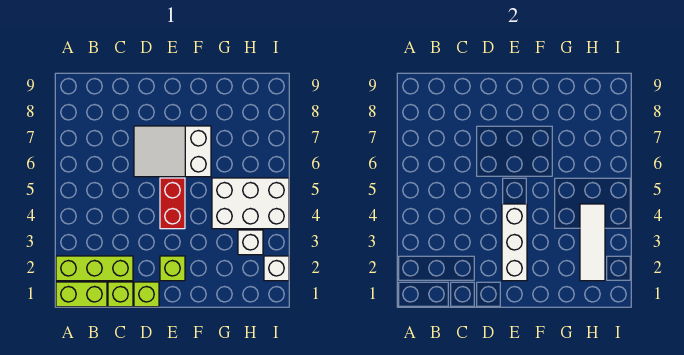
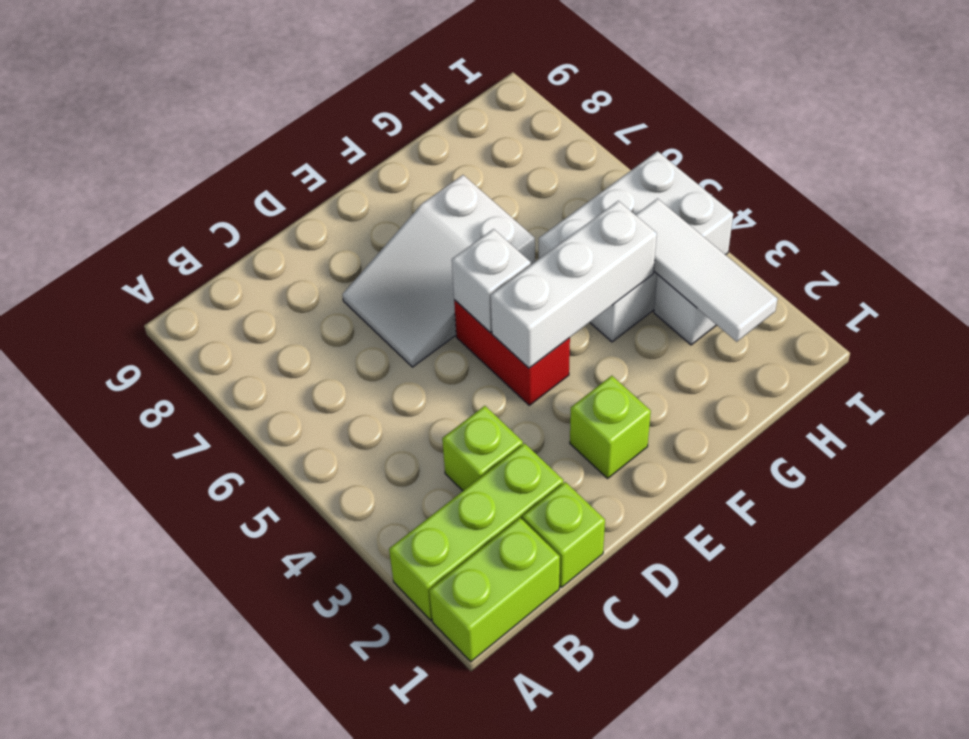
lime 1x1 brick [134,282,159,307] -> lime 1x1 brick moved to [442,406,523,491]
white 1x3 brick [502,204,527,281] -> white 1x3 brick turned to [491,201,657,368]
white 1x1 brick [264,256,289,281] -> white 1x1 brick moved to [452,229,531,332]

